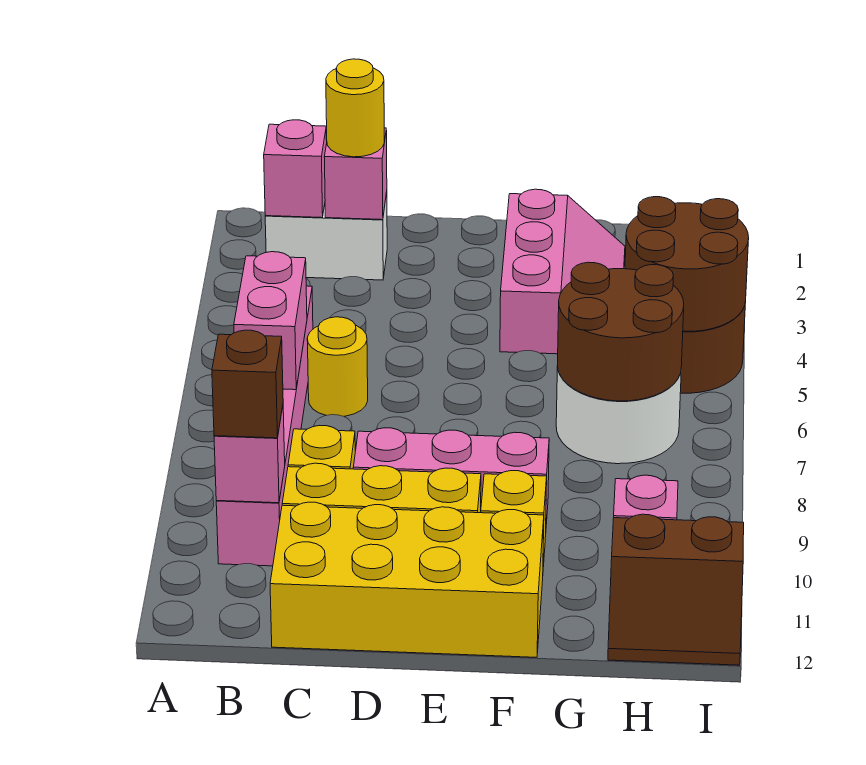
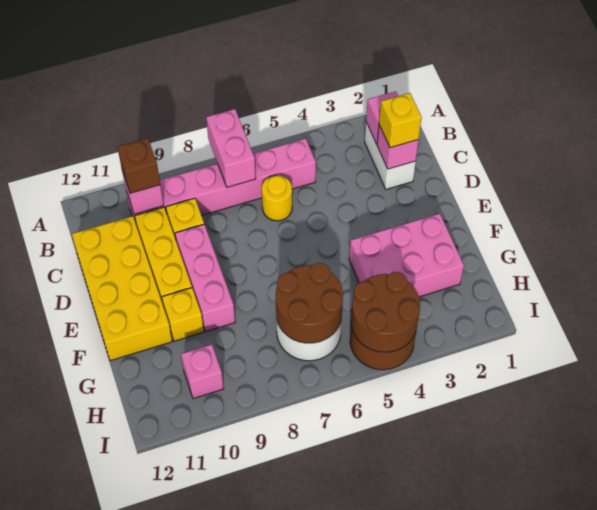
pink 1x2 brick [234,252,307,390] -> pink 1x2 brick turned to [206,109,256,187]
yellow 1x1 round brick [326,59,384,157] -> yellow 1x1 brick [379,93,422,148]
pink 2x3 slope [500,189,625,354] -> pink 2x3 brick [349,214,464,297]
brown 2x2 slope [608,514,744,665] -> none

